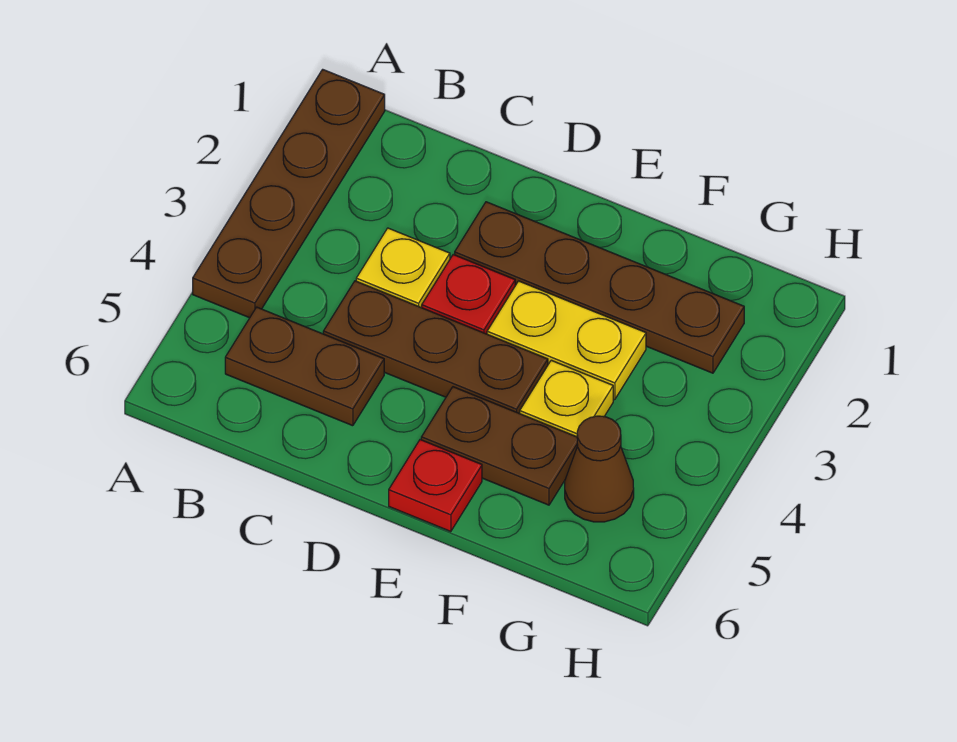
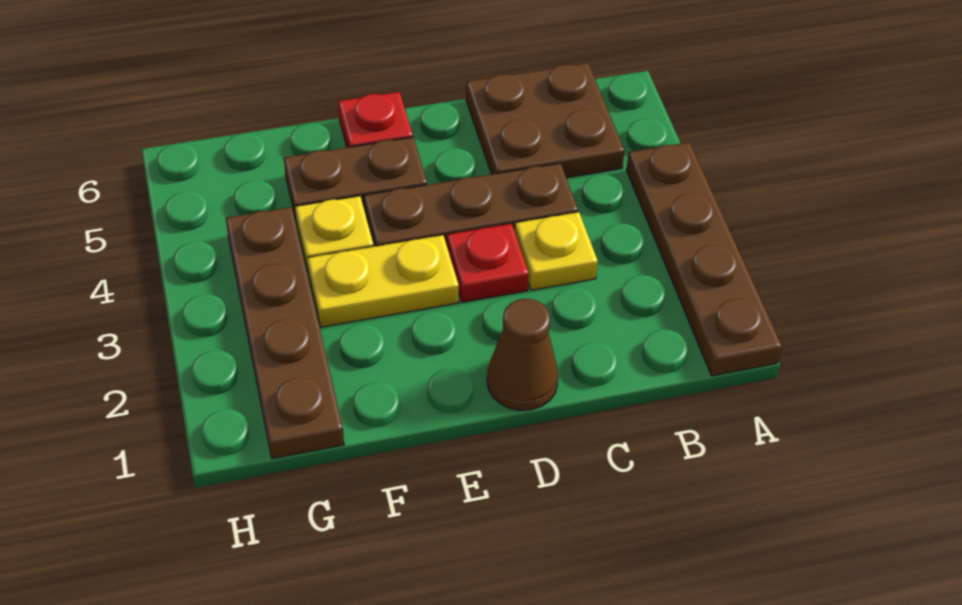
brown 1x2 plate [225,307,384,426] -> brown 2x2 plate [466,63,625,178]
brown 1x4 plate [455,202,744,373] -> brown 1x4 plate turned to [226,207,344,459]
brown 1x1 cone [565,416,634,522] -> brown 1x1 cone moved to [487,299,558,411]

